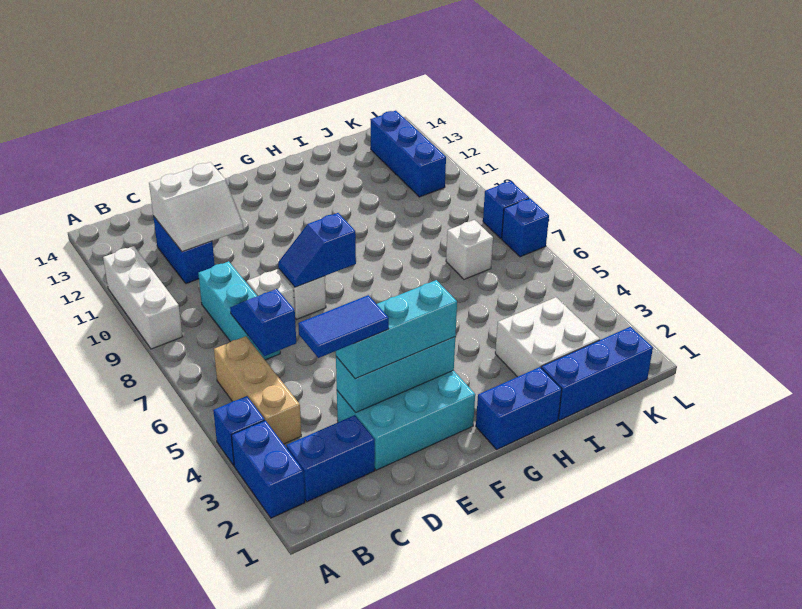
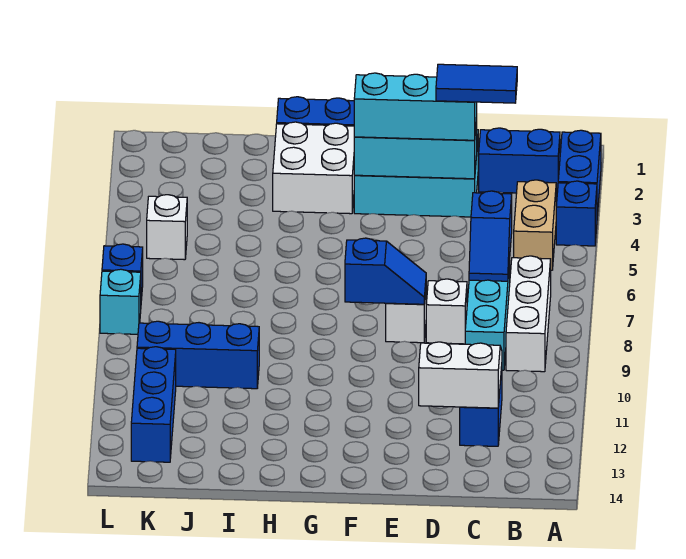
white 1x3 brick [103,246,183,349] -> white 1x3 brick moved to [506,256,551,372]
tan 1x3 brick [214,336,301,444] -> tan 1x2 brick [514,180,556,270]
blue 1x3 brick [541,327,653,420] -> blue 1x3 brick moved to [137,321,259,389]
white 2x2 brick [495,297,600,377] -> white 2x2 brick moved to [273,122,355,214]
white 1x1 brick [446,220,493,279] -> white 1x1 brick moved to [147,195,187,260]
blue 1x1 brick [483,181,529,238] -> cyan 1x1 brick [100,269,141,334]

